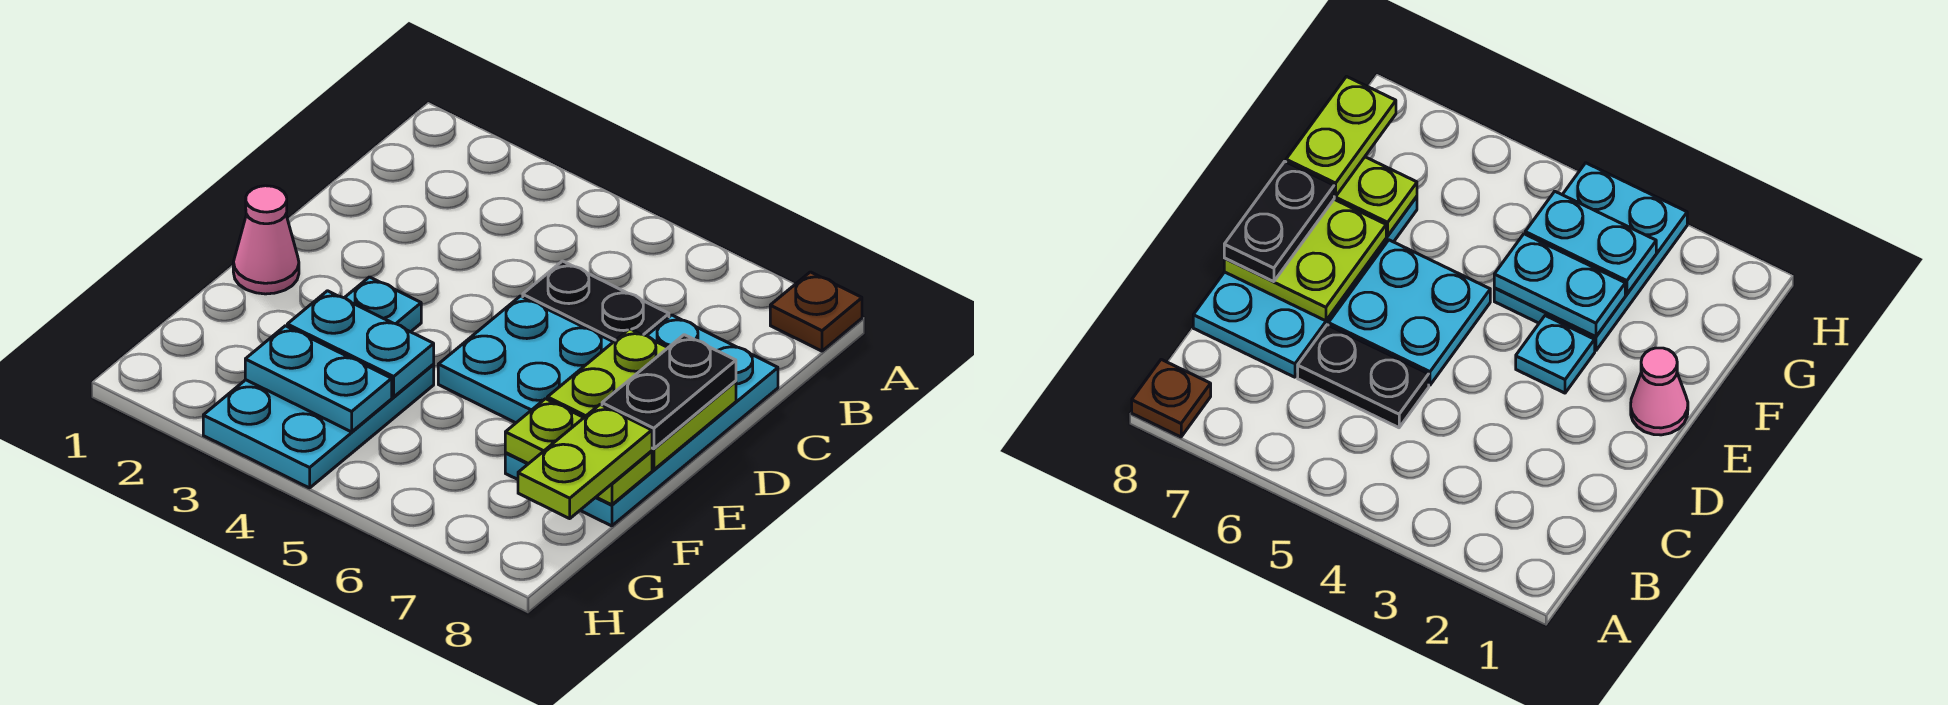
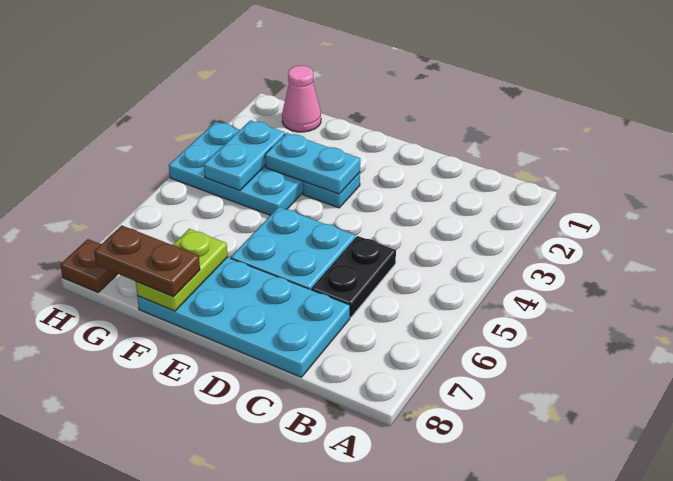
brown 1x1 plate [770,272,862,351] -> brown 1x1 plate moved to [60,239,117,292]
lime 2x2 plate [547,329,736,470] -> none
black 1x2 plate [602,335,736,449] -> none
pink 1x1 cone [233,186,299,294] -> pink 1x1 cone moved to [282,66,321,132]
cyan 1x2 plate [287,291,434,397] -> cyan 1x2 plate turned to [265,133,360,194]
lime 1x2 plate [518,405,652,519] -> brown 1x2 plate [94,226,200,297]

